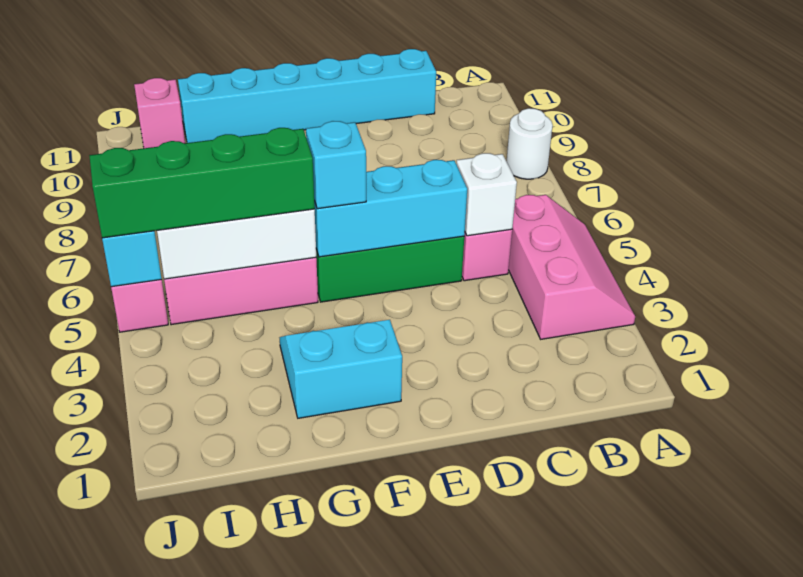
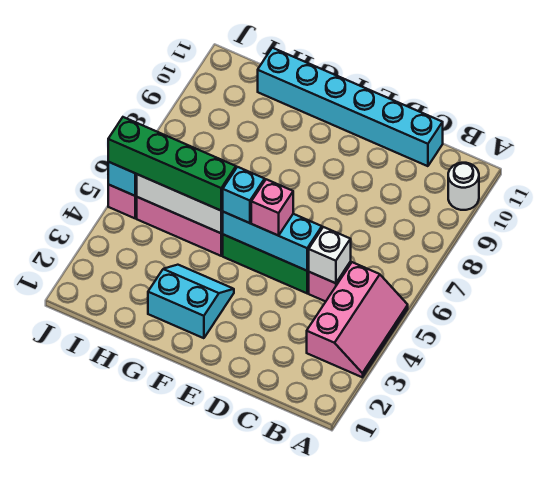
white 1x1 round brick [506,108,553,179] -> white 1x1 round brick moved to [448,163,479,210]
pink 1x1 brick [134,78,185,148] -> pink 1x1 brick moved to [251,179,293,235]

